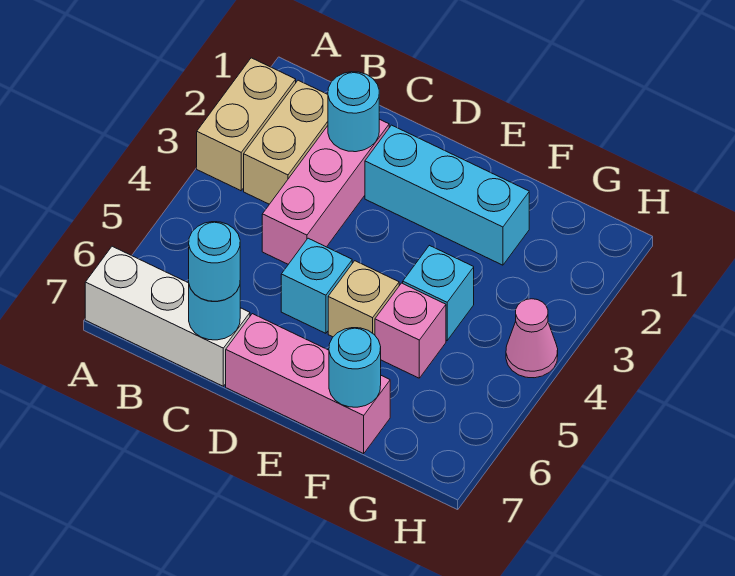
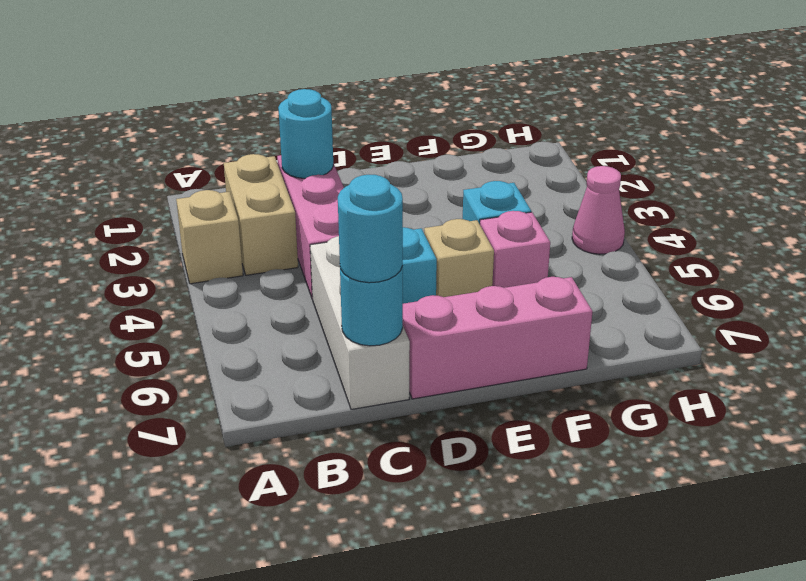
tan 1x2 brick [197,58,296,191] -> tan 1x1 brick [176,190,243,284]
white 1x3 brick [85,246,250,386] -> white 1x3 brick turned to [310,236,410,409]
cyan 1x3 brick [365,125,529,265] -> none
cyan 1x1 round brick [329,328,381,407] -> none

